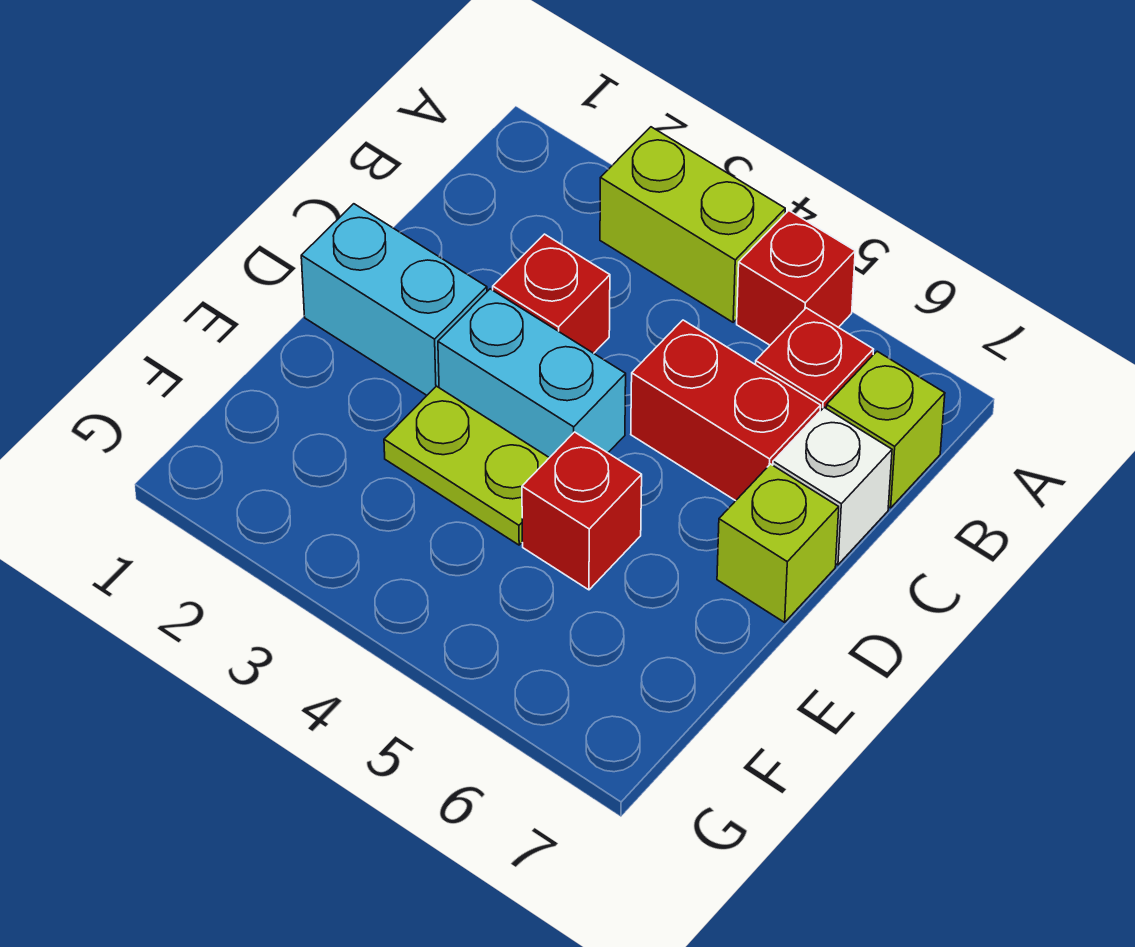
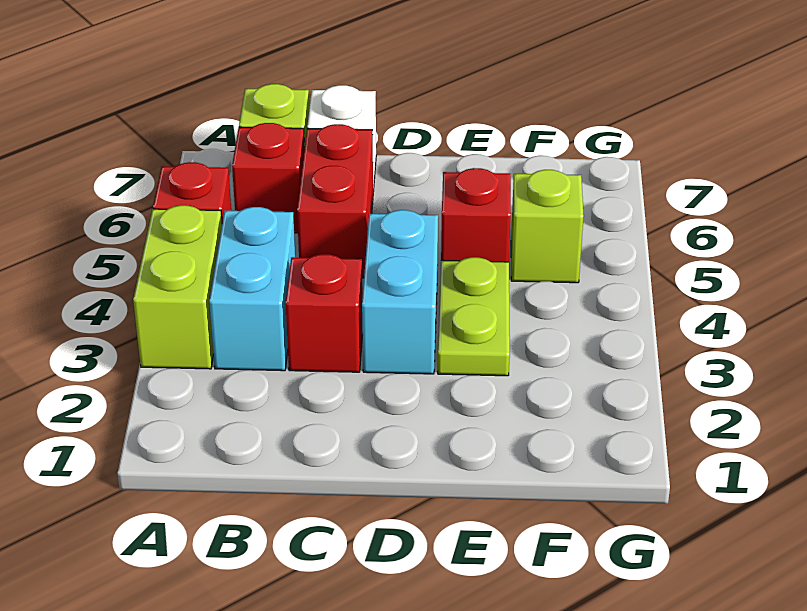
cyan 1x2 brick [301,204,487,395] -> cyan 1x2 brick moved to [209,207,295,371]
lime 1x1 brick [717,464,839,622] -> lime 1x1 brick moved to [511,170,584,283]

